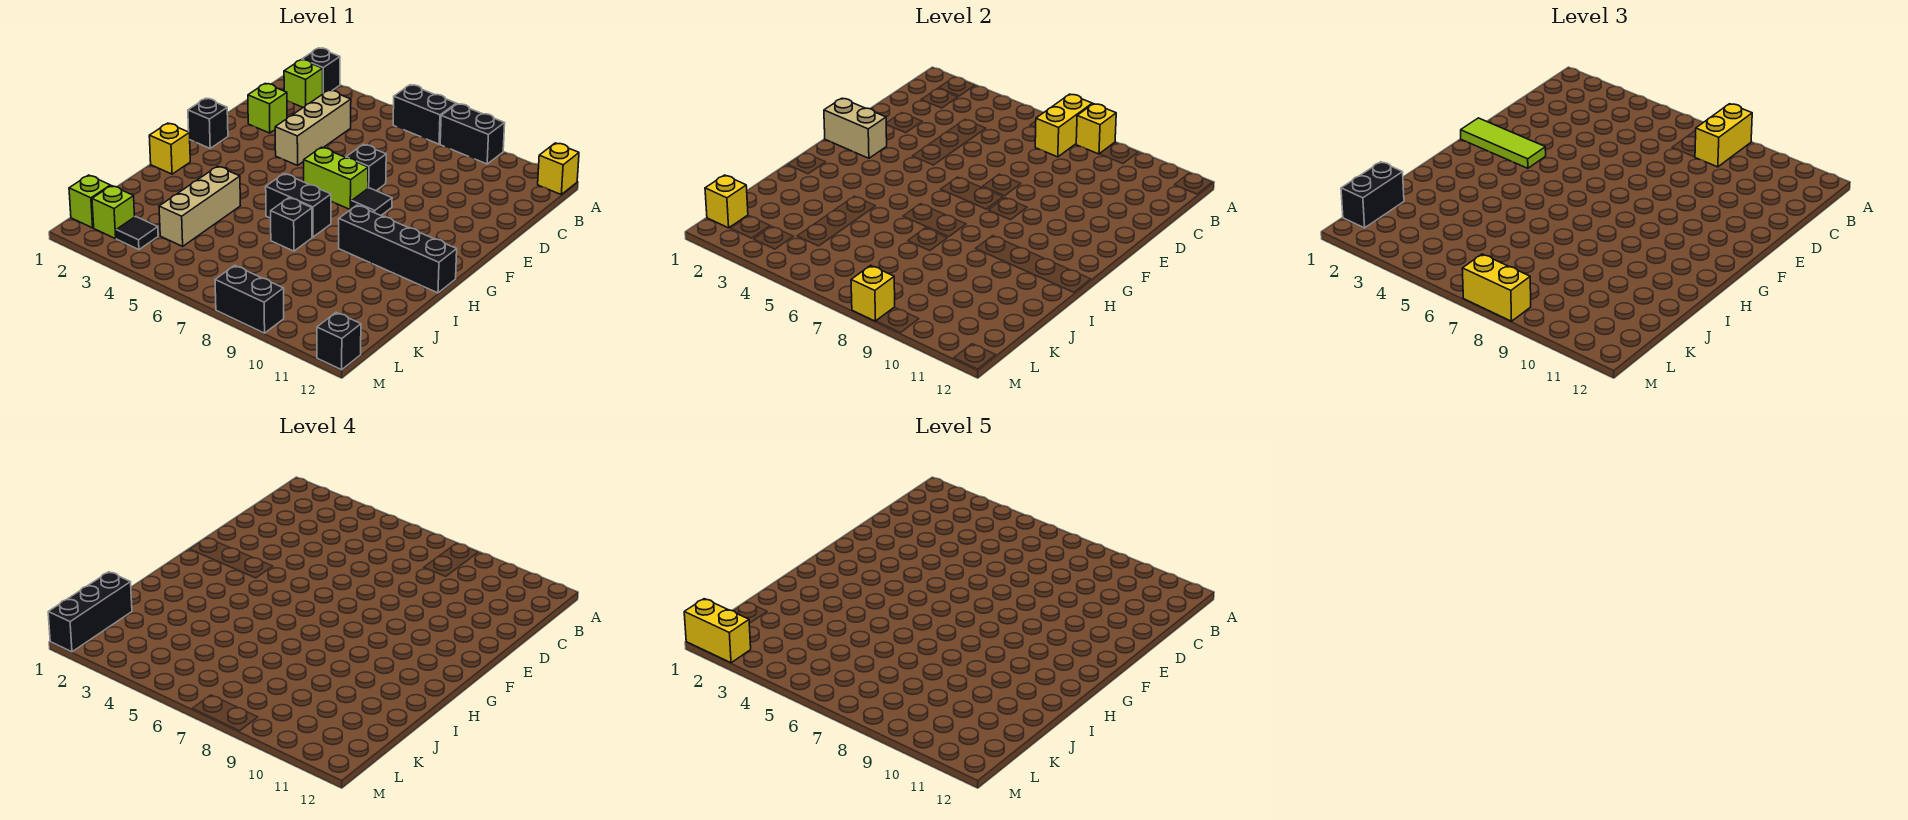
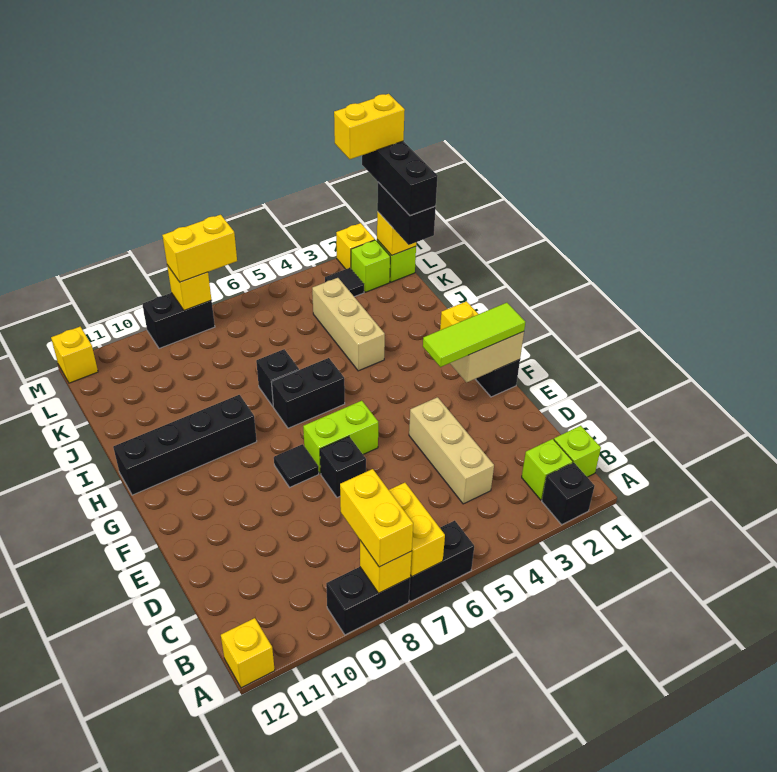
lime 1x1 brick [248,83,287,133] -> lime 1x1 brick moved to [554,426,601,477]
none -> yellow 1x1 brick [336,223,375,269]
black 1x1 brick [317,312,361,370] -> yellow 1x1 brick [51,327,98,383]

